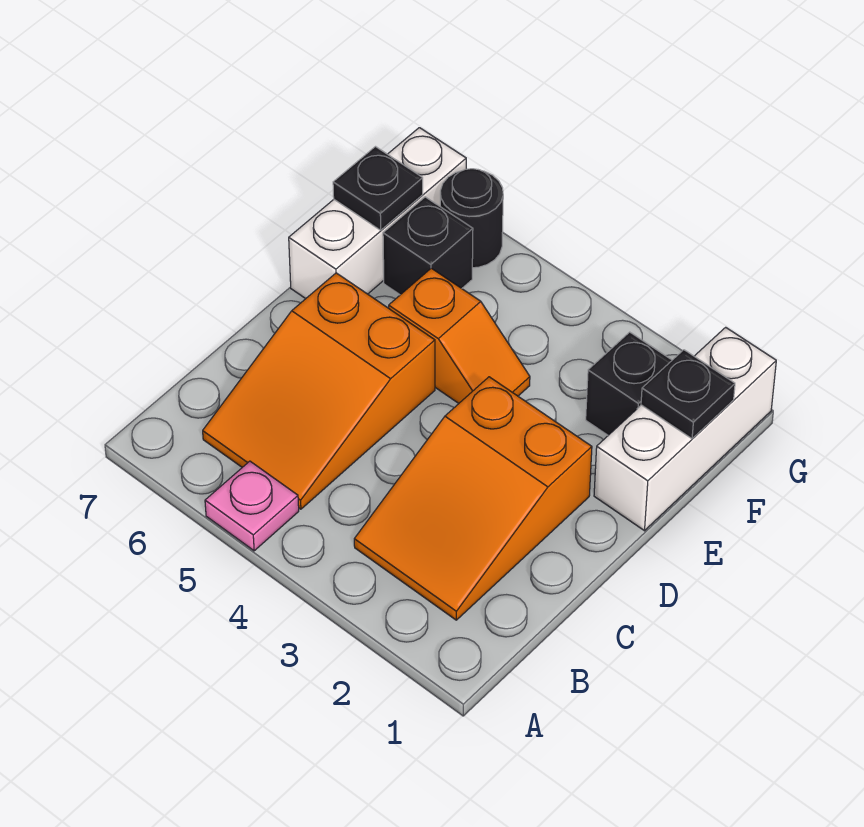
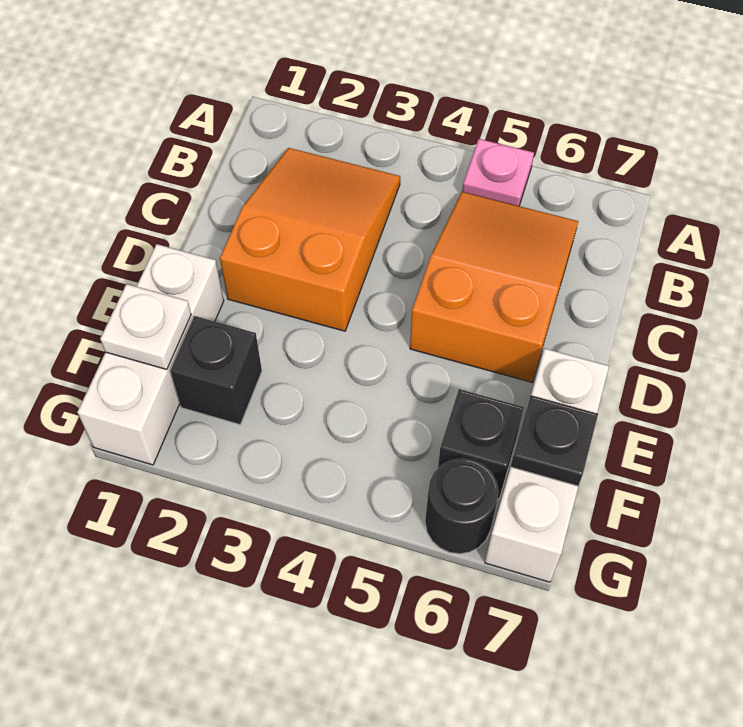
orange 1x2 slope [389,268,530,403] -> none
black 1x1 plate [641,350,735,439] -> white 1x1 plate [100,284,191,369]

